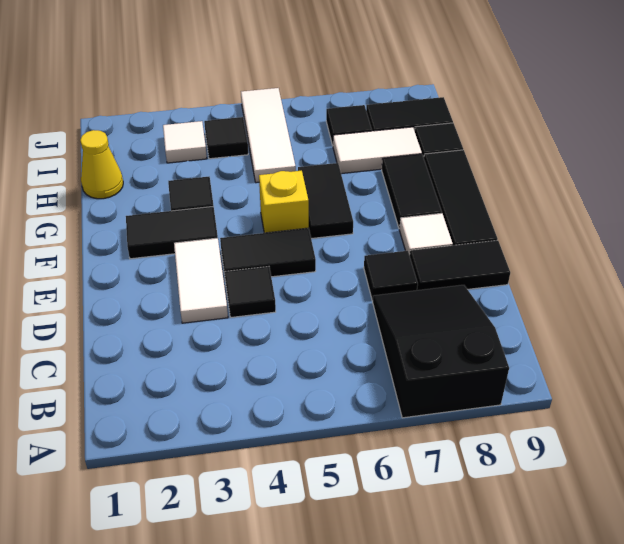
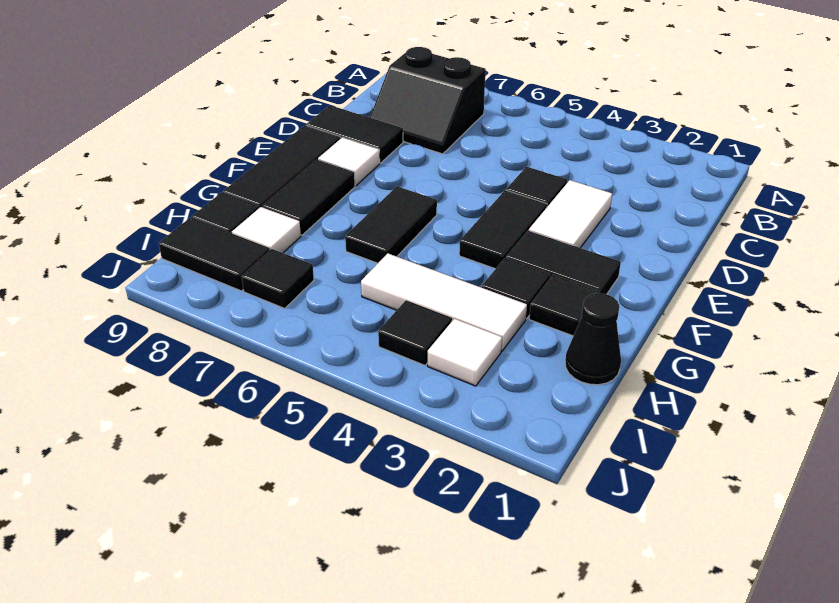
black 2x3 slope [372,285,509,418] -> black 2x2 slope [370,47,486,154]
black 1x1 tile [364,251,418,300] -> black 1x1 tile moved to [529,275,600,336]
black 1x2 tile [220,228,316,277] -> black 1x2 tile turned to [459,190,547,269]
yellow 1x1 brick [259,171,309,233] -> none
yellow 1x1 cone [80,130,123,199] -> black 1x1 cone [565,293,621,385]
white 1x3 tile [241,88,296,183] -> white 1x3 tile turned to [361,253,527,351]
white 1x2 tile [333,127,422,174] -> white 1x1 tile [232,207,301,253]

